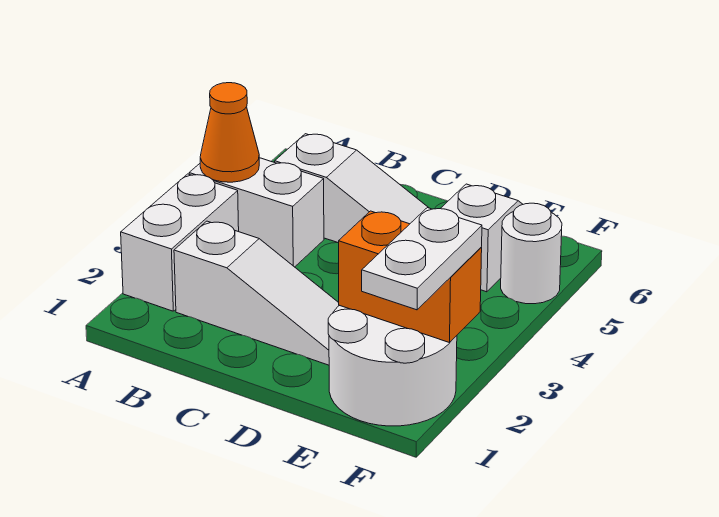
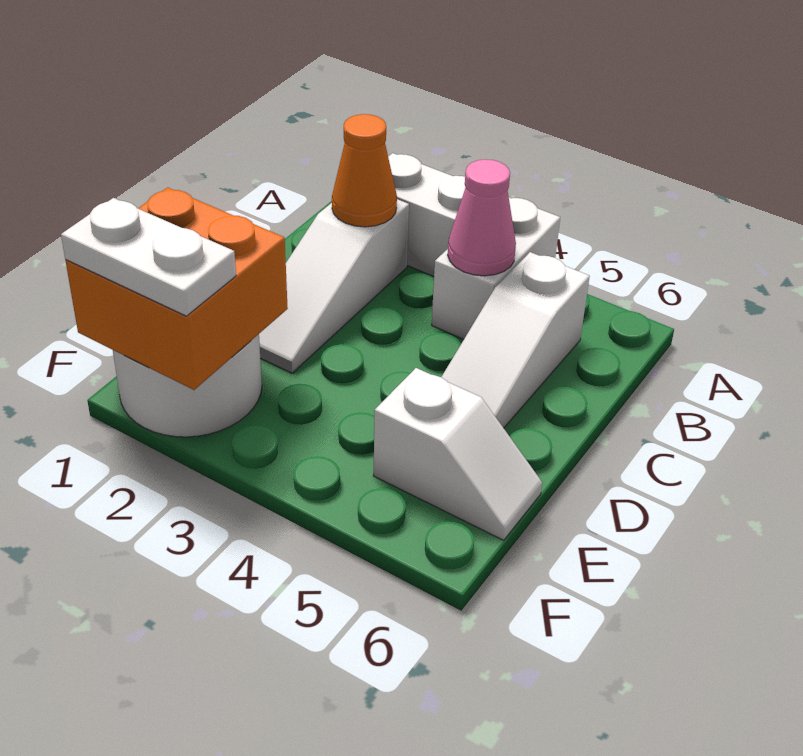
orange 1x1 cone [200,83,259,182] -> orange 1x1 cone moved to [332,114,397,227]
none -> pink 1x1 cone [448,159,516,276]
orange 1x2 brick [339,211,482,343] -> orange 2x2 brick [65,187,288,390]
white 1x1 round brick [501,203,562,304] -> none

